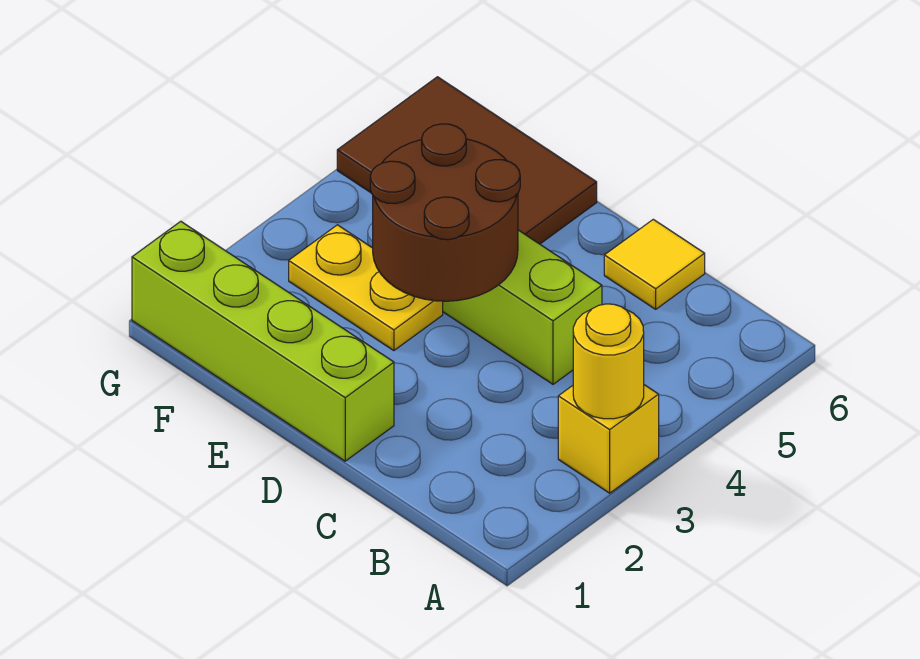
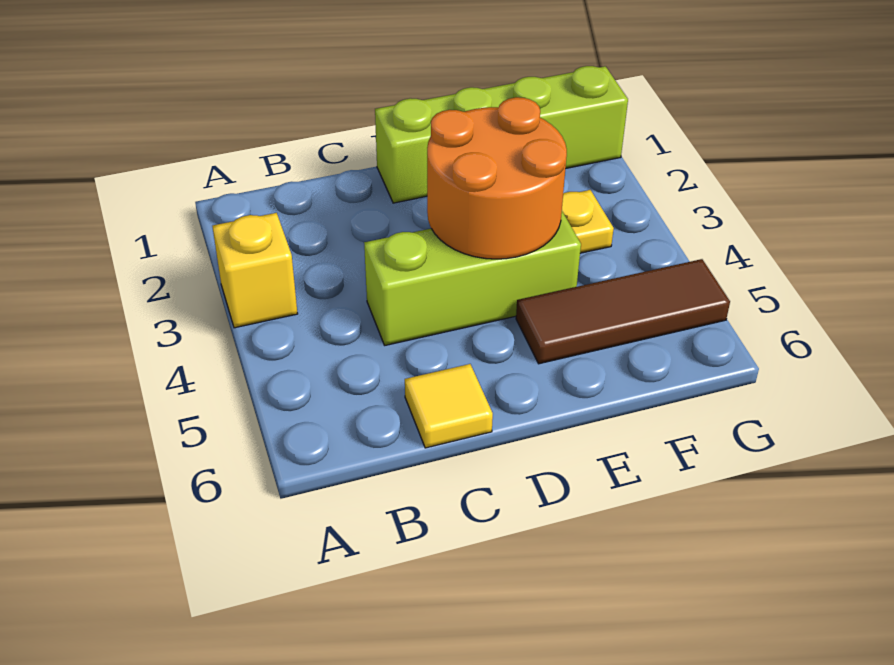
yellow 1x1 round brick [573,304,644,419] -> none
brown 2x2 round brick [370,124,520,301] -> orange 2x2 round brick [427,97,567,259]
brown 2x3 tile [337,77,597,244] -> brown 1x3 tile [516,259,730,364]

